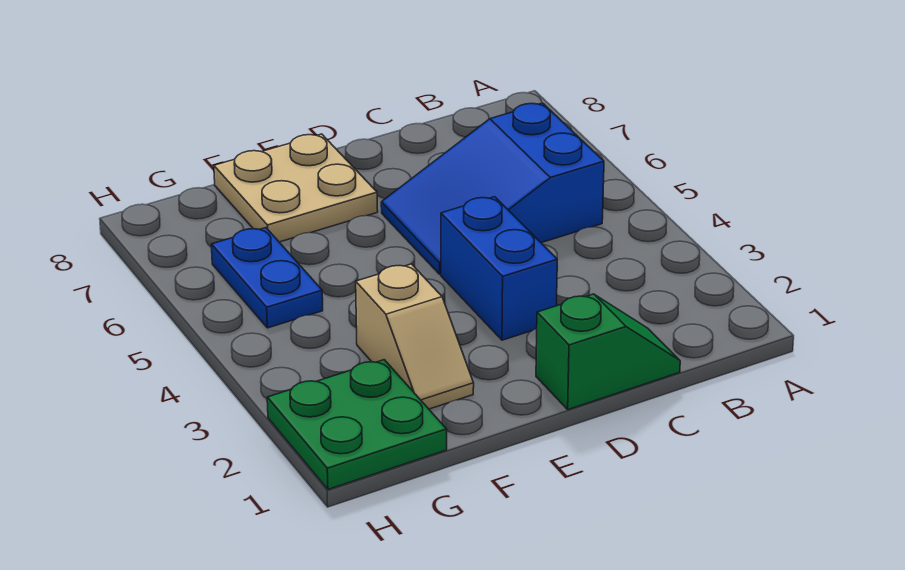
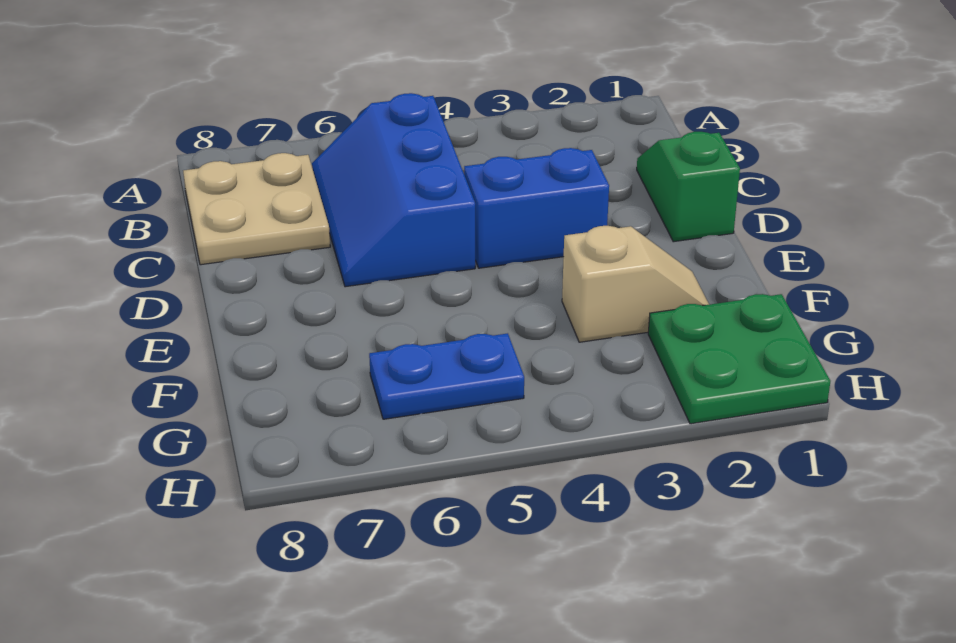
blue 2x3 slope [381,103,604,274] -> blue 2x3 slope turned to [312,93,475,287]
tan 2x2 plate [214,134,378,242] -> tan 2x2 plate moved to [183,153,330,265]

